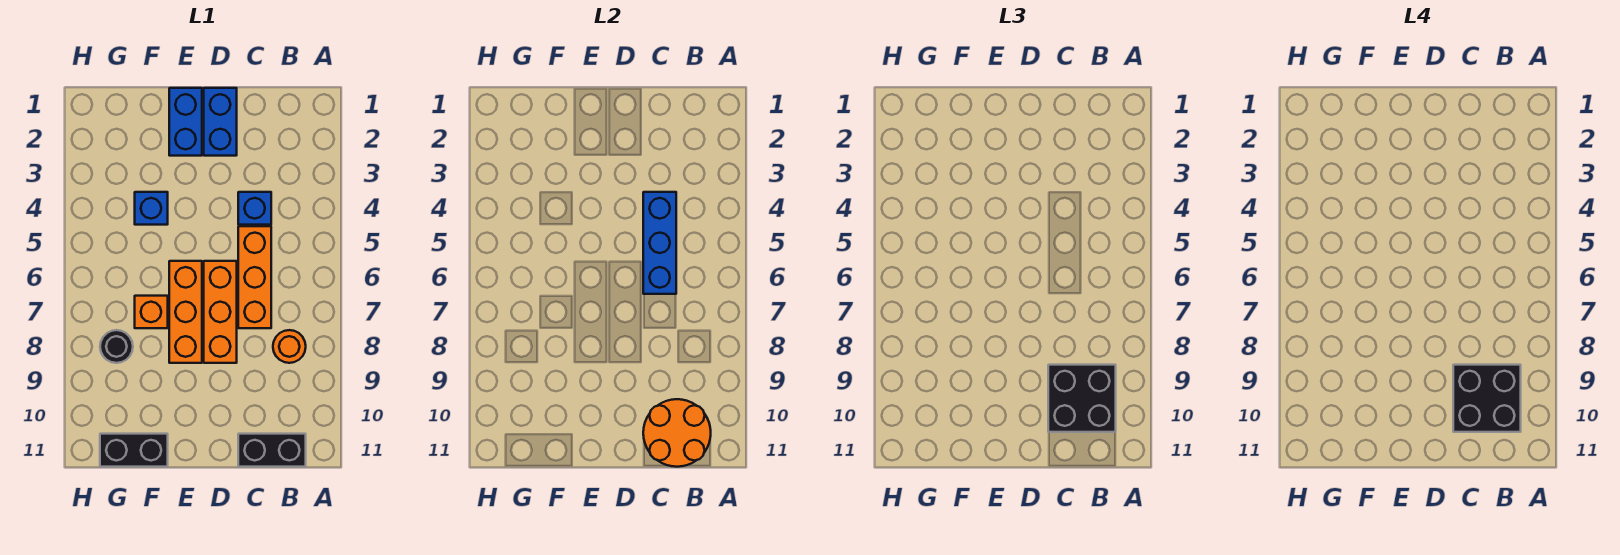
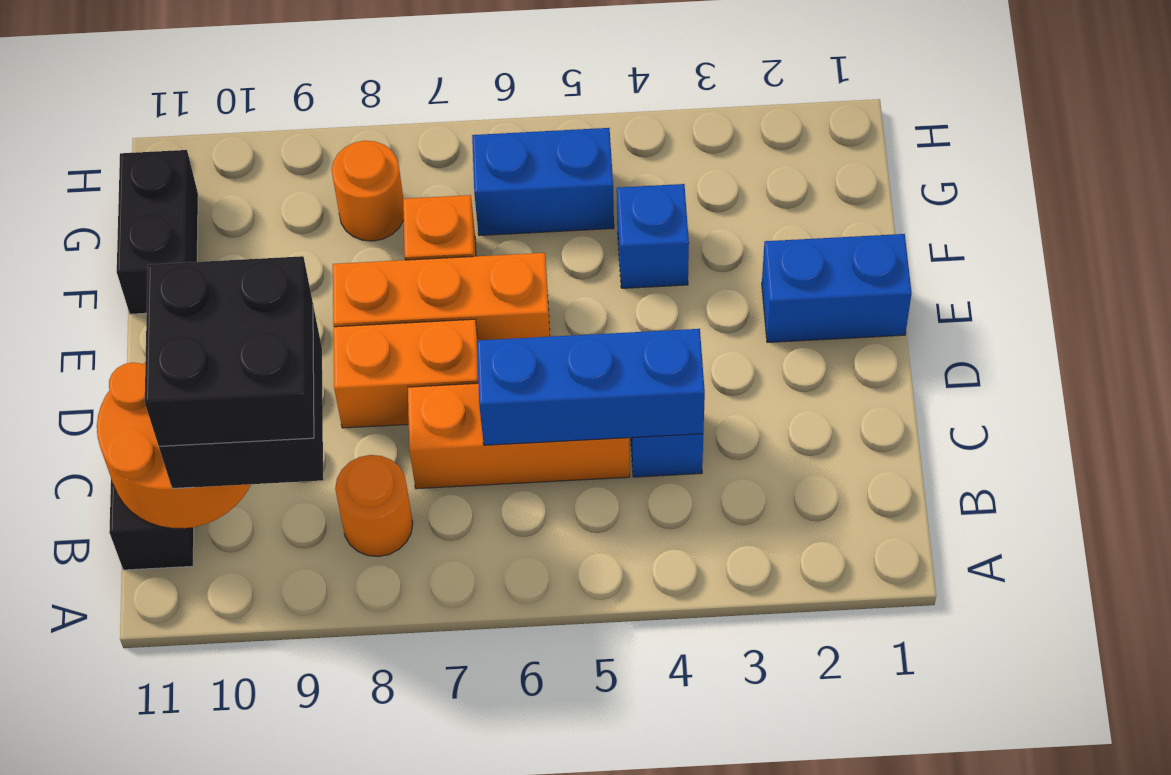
blue 1x2 brick [204,88,237,156] -> blue 1x2 brick moved to [472,128,614,236]
orange 1x3 brick [204,261,237,363] -> orange 1x2 brick [333,319,478,428]
black 1x1 round brick [100,330,133,363] -> orange 1x1 round brick [332,141,404,241]

